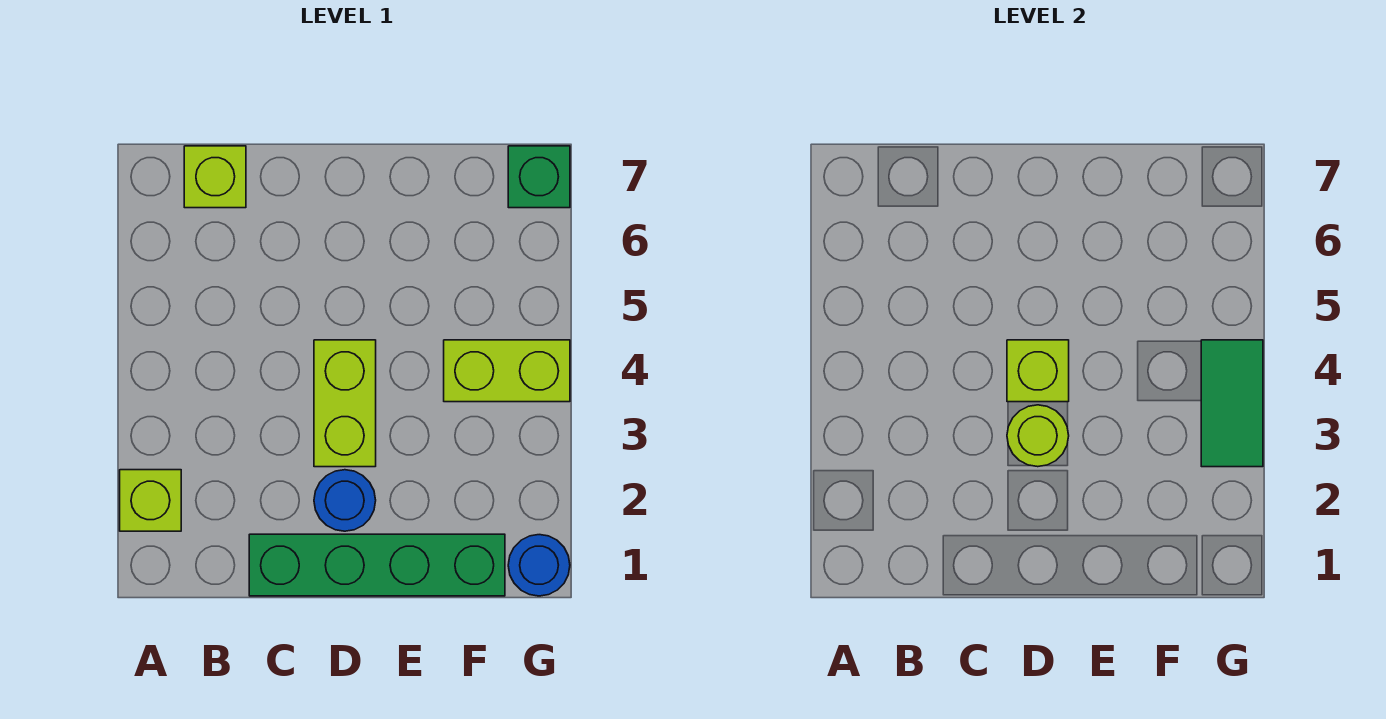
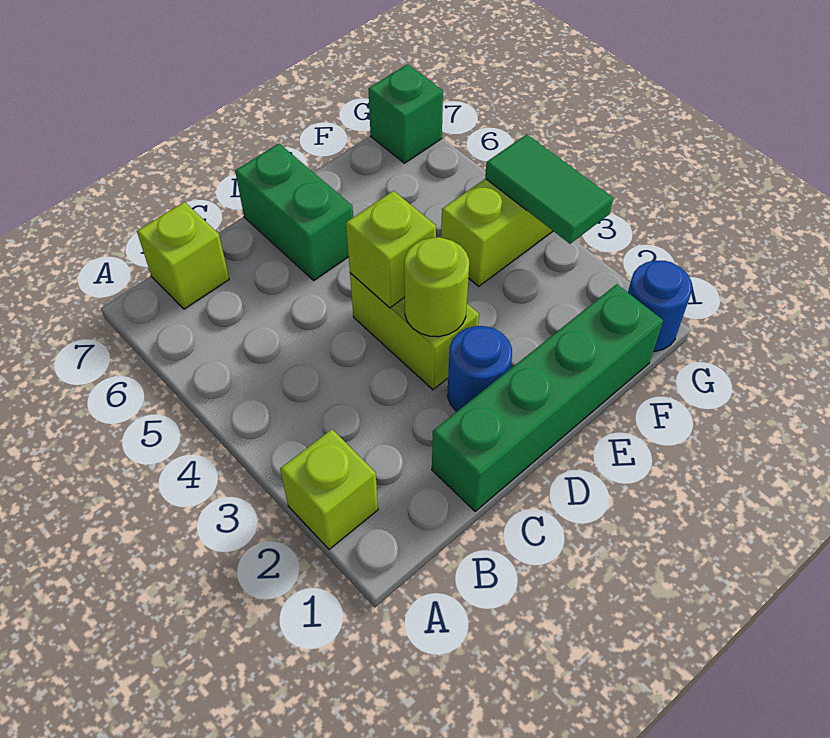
none -> green 1x2 brick [235,144,353,280]

